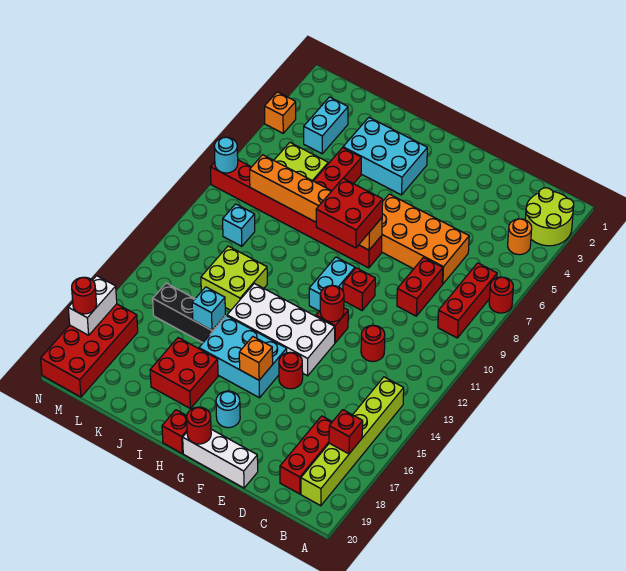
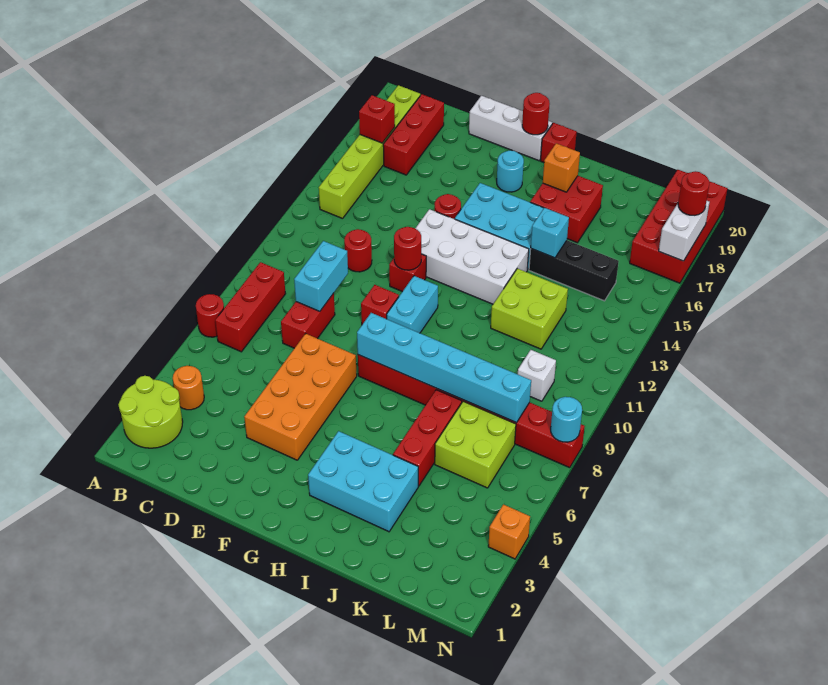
orange 2x4 brick [382,194,469,284] -> orange 2x4 brick turned to [244,334,357,460]
orange 1x6 brick [250,155,382,250] -> cyan 1x6 brick [357,313,531,423]
red 2x2 brick [316,179,383,248] -> none
orange 1x1 brick [239,337,273,380] -> orange 1x1 brick moved to [543,143,580,192]
cyan 1x2 brick [304,97,348,154] -> cyan 1x2 brick moved to [294,241,348,311]
cyan 1x1 brick [223,204,255,246] -> white 1x1 brick [518,350,556,401]

